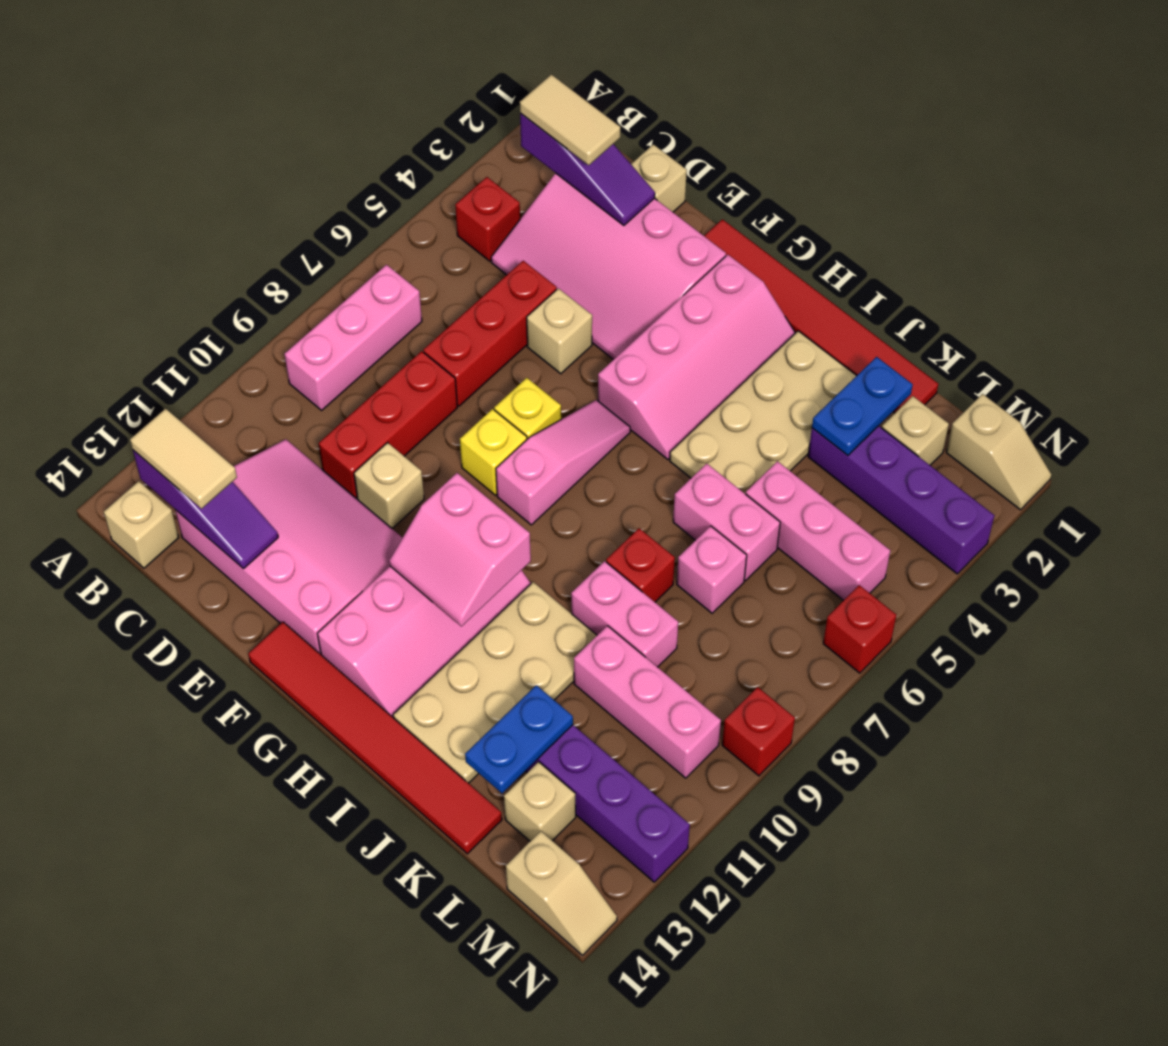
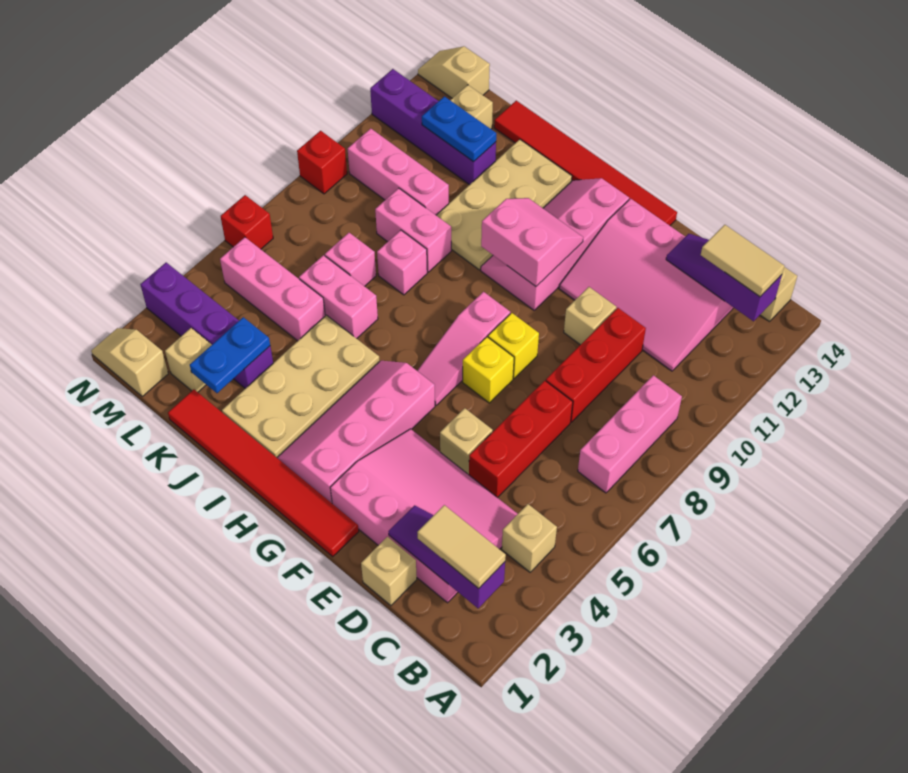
red 1x1 brick [455,177,520,261] -> tan 1x1 brick [502,504,557,572]
red 1x1 brick [606,528,675,602] -> pink 1x1 brick [377,230,427,295]
blue 1x2 plate [465,685,573,793] -> blue 1x2 plate turned to [422,96,496,162]

